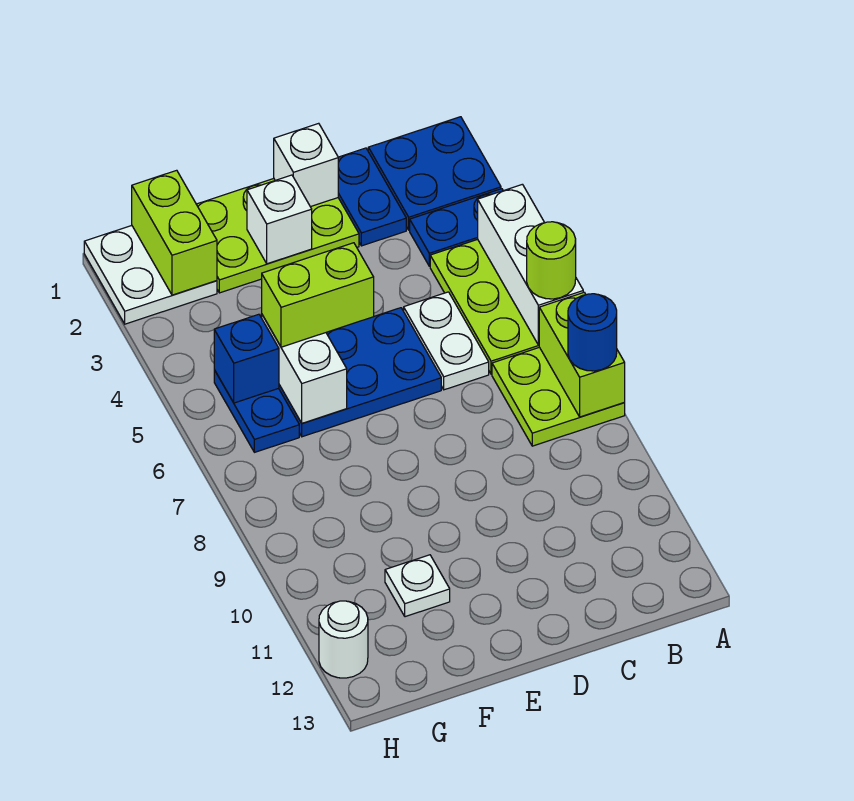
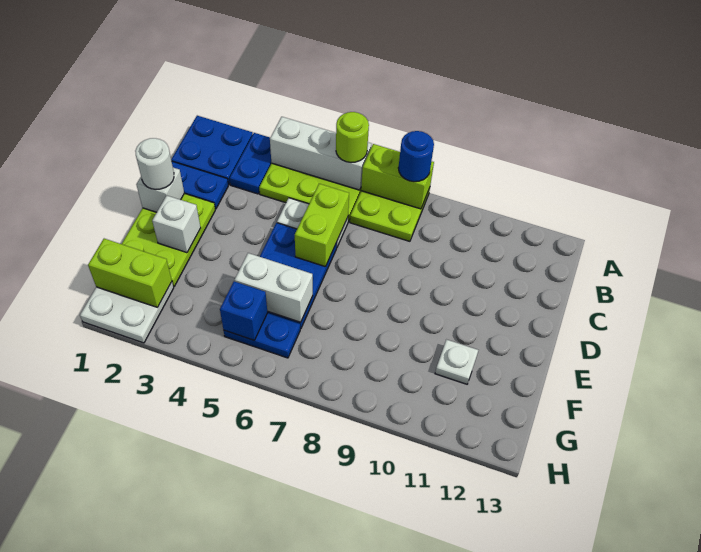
lime 1x2 brick [262,243,374,347] -> lime 1x2 brick moved to [295,184,349,267]
white 1x1 round brick [319,601,368,678] -> white 1x1 round brick moved to [135,138,174,189]

